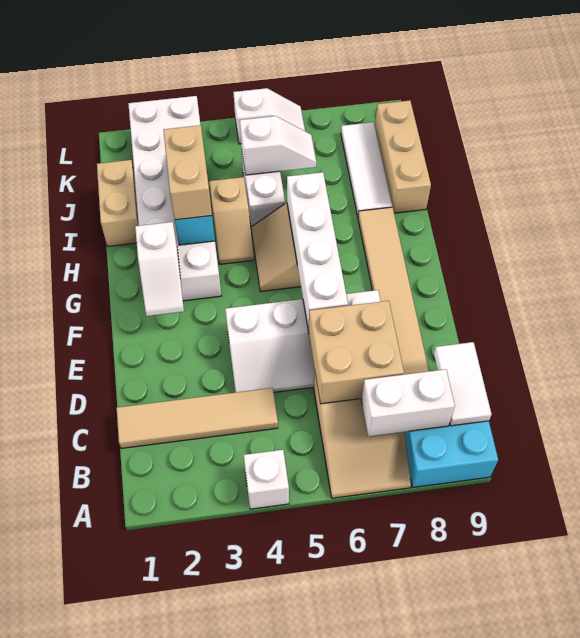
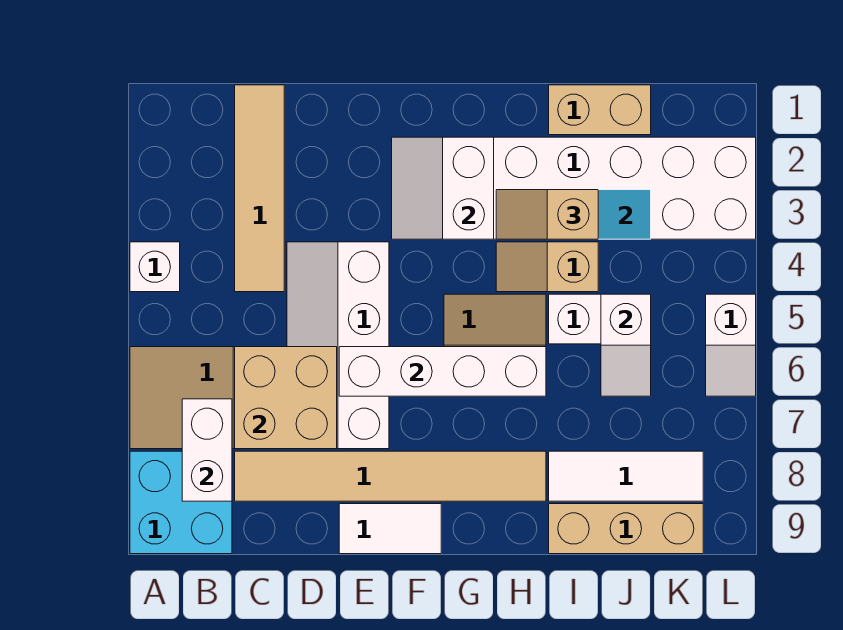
white 1x2 tile [434,342,492,426] -> white 1x2 tile moved to [339,504,441,554]
white 1x2 slope [135,222,184,316] -> white 2x2 slope [392,137,494,239]
tan 1x2 brick [164,125,212,220] -> tan 1x2 slope [496,190,598,239]

